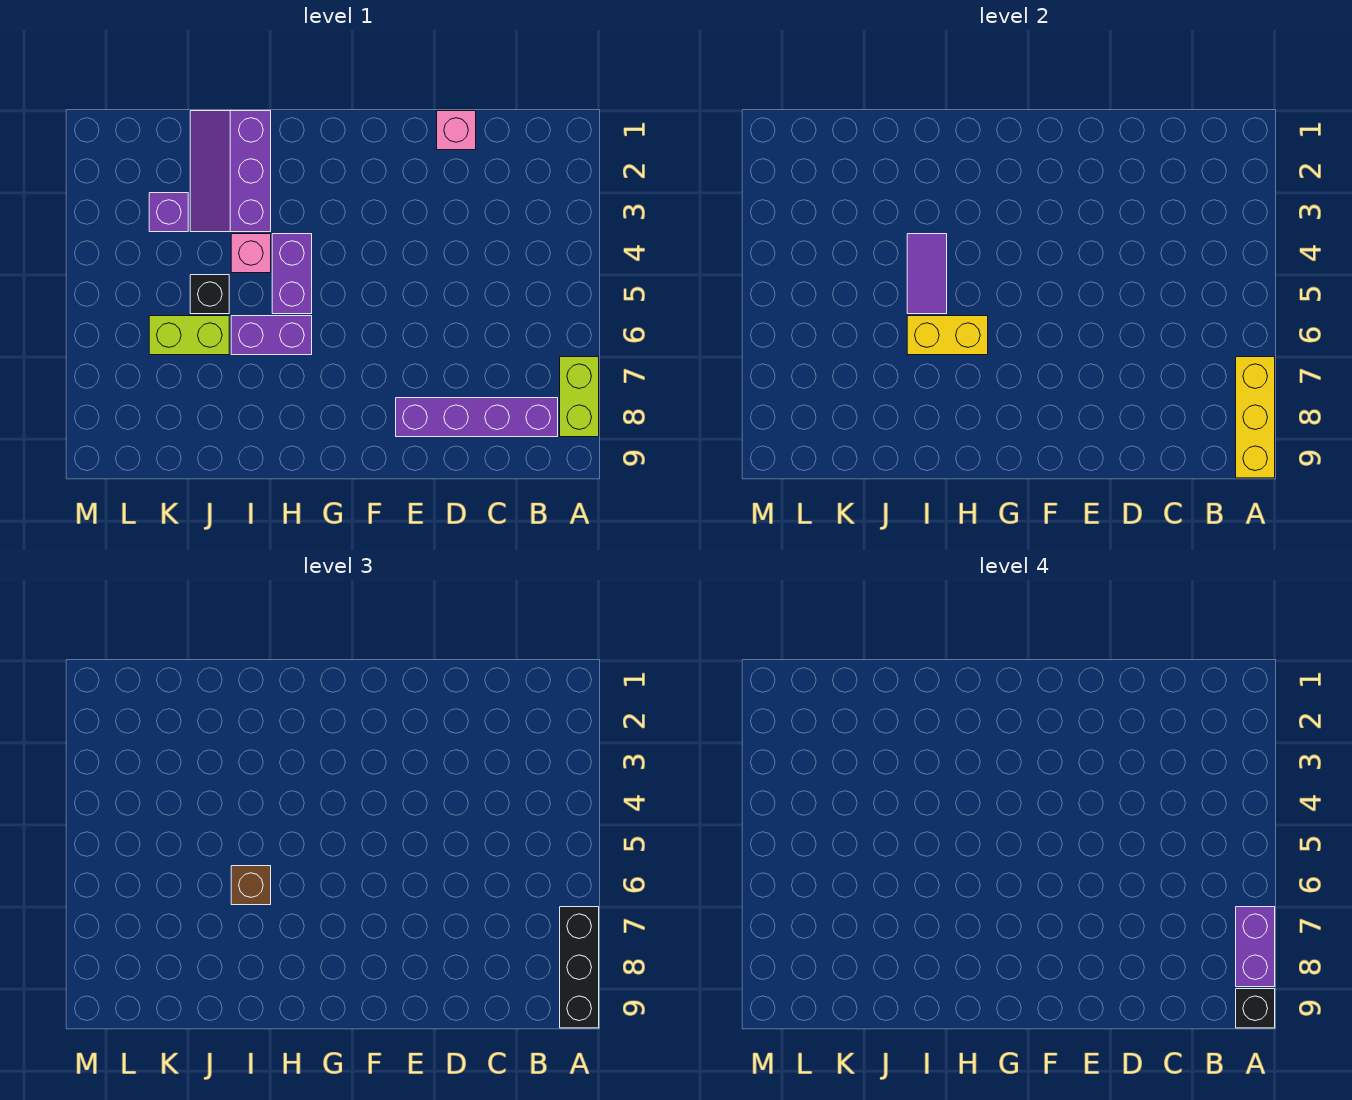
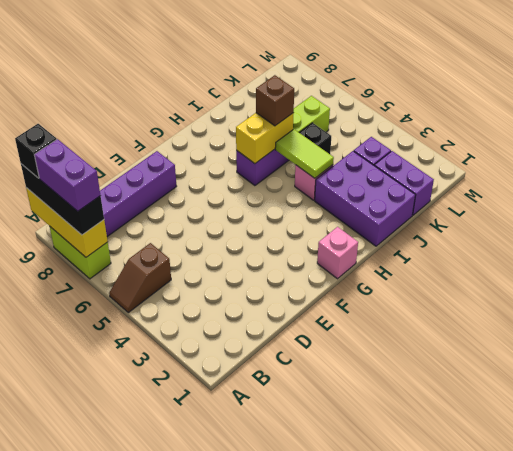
none -> brown 1x2 slope [109,243,171,313]
pink 1x1 brick [437,111,476,150] -> pink 1x1 brick moved to [317,227,358,279]
purple 1x2 brick [272,234,312,314] -> purple 1x2 brick moved to [374,151,434,215]
purple 2x3 slope [190,111,271,232] -> purple 2x3 brick [315,151,415,246]
purple 1x2 tile [907,234,947,314] -> lime 1x2 tile [275,129,334,178]

